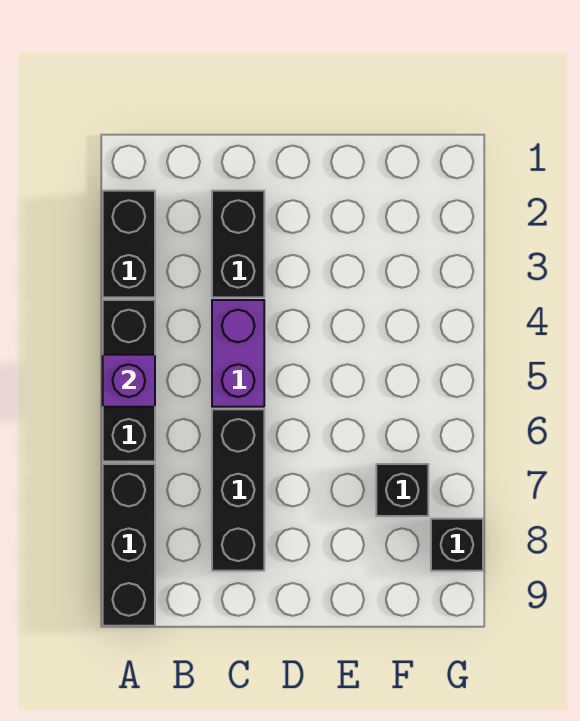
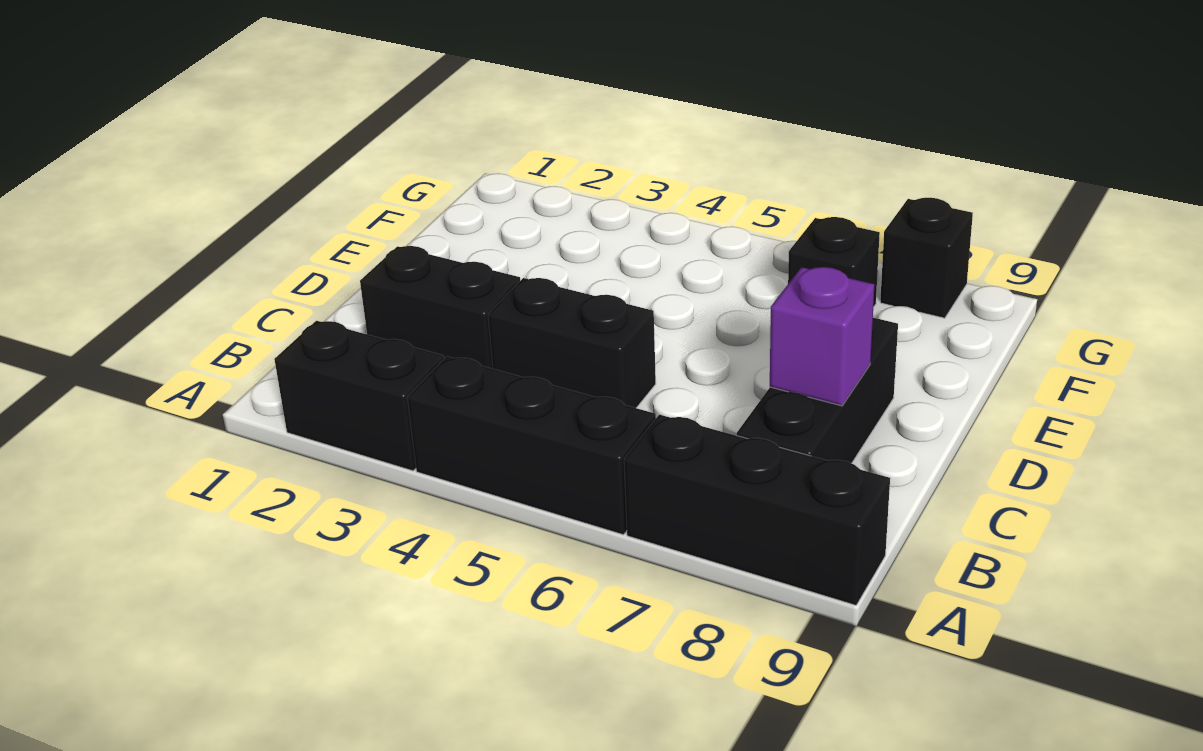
purple 1x1 brick [103,355,155,407] -> purple 1x1 brick moved to [770,267,875,406]
purple 1x2 brick [212,300,264,407] -> black 1x2 brick [488,278,656,408]
black 1x3 brick [212,409,264,571] -> black 1x3 brick turned to [737,318,898,463]

